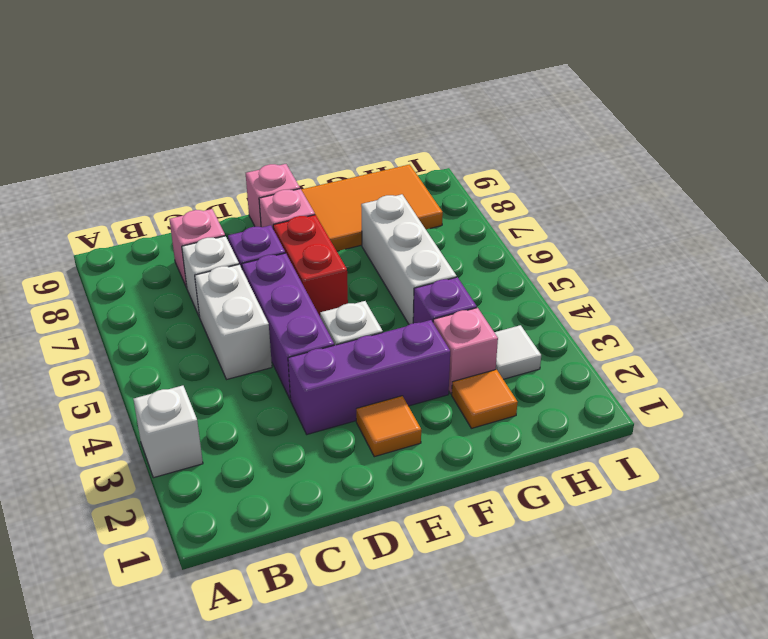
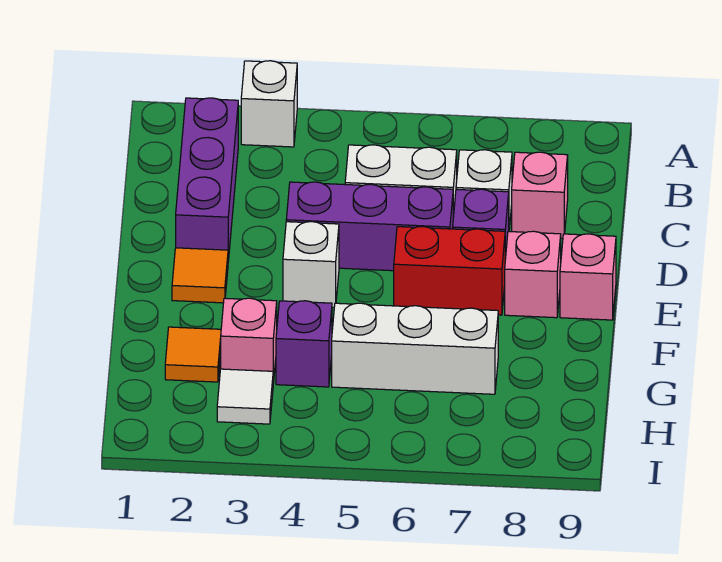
purple 1x3 brick [288,320,450,434] -> purple 1x3 brick moved to [176,98,238,261]
orange 2x3 tile [301,164,443,251] -> none

